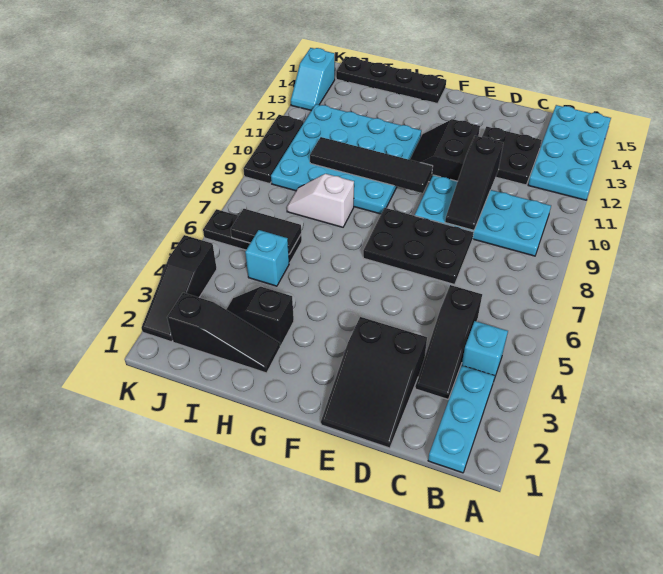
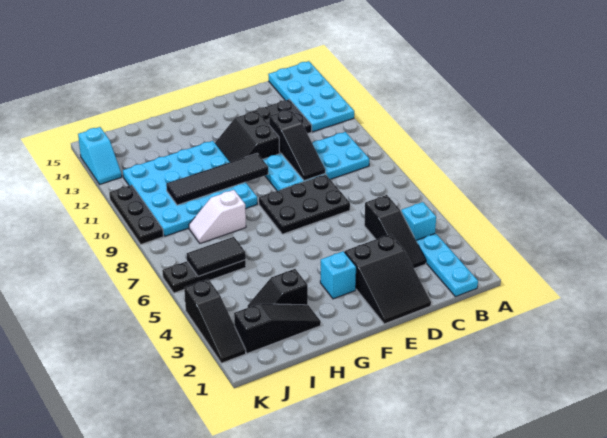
black 1x4 plate [336,57,446,104] -> none
cyan 1x1 brick [245,230,289,286] -> cyan 1x1 brick moved to [320,251,356,299]

